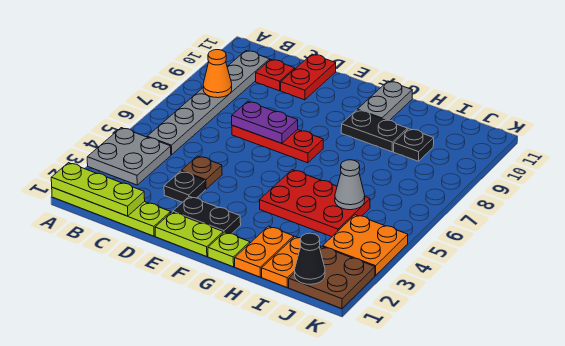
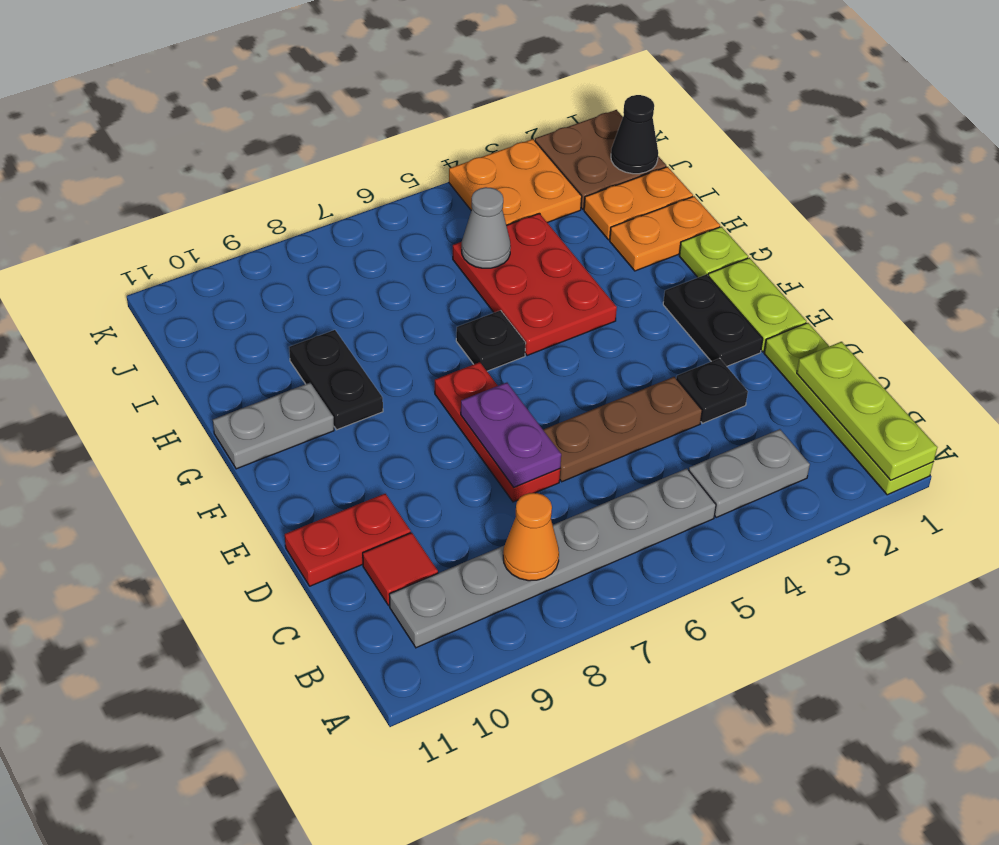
grey 2x2 plate [87,128,171,185] -> grey 1x2 plate [689,429,810,517]
red 1x1 plate [256,60,295,91] -> red 1x1 tile [363,533,438,606]
brown 1x1 plate [181,156,222,189] -> brown 1x3 plate [543,377,702,482]
black 1x1 plate [394,129,434,161] -> black 1x1 plate moved to [456,310,526,371]

